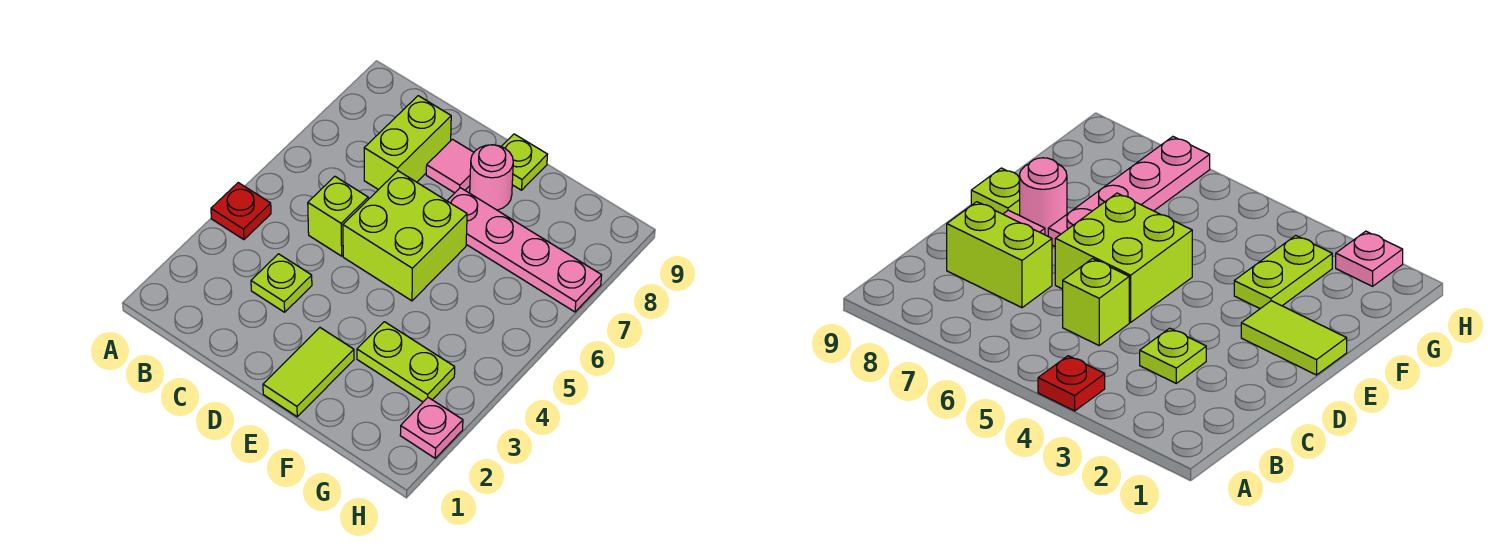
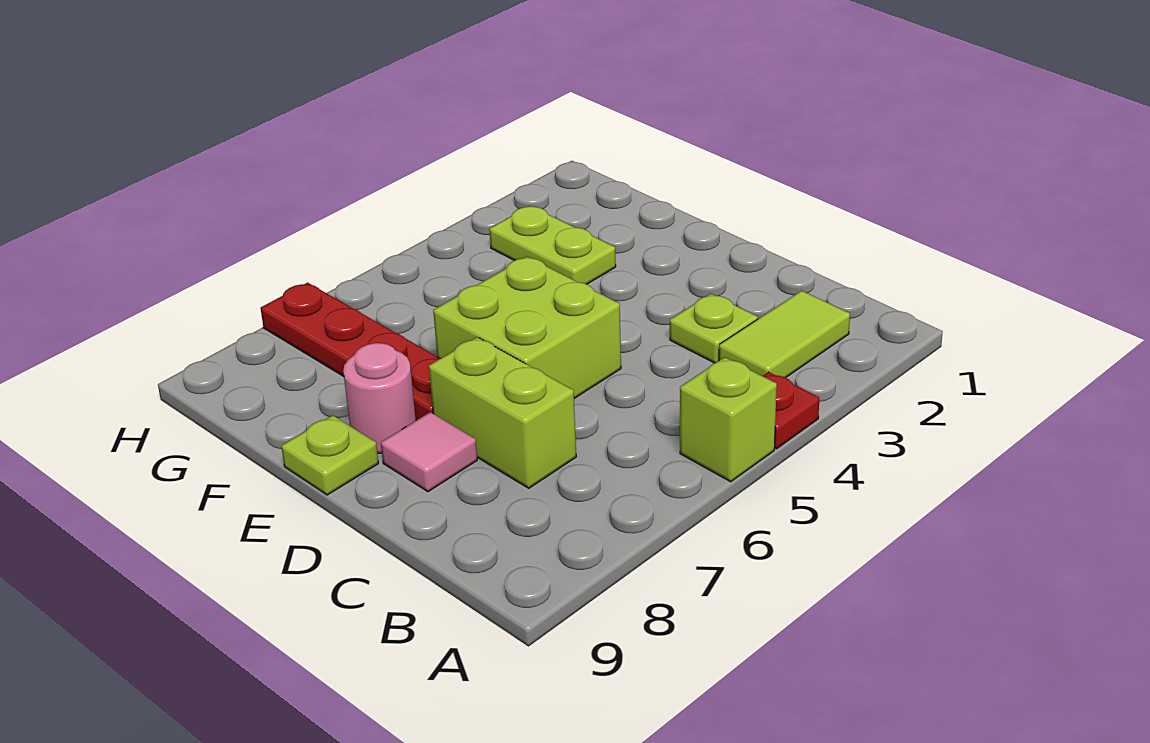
lime 1x1 brick [308,176,368,256] -> lime 1x1 brick moved to [680,357,777,482]
lime 1x2 brick [364,96,451,190] -> lime 1x2 brick turned to [429,337,576,488]
lime 1x2 tile [263,328,354,417] -> lime 1x2 tile moved to [719,291,850,378]
pink 1x4 plate [447,188,602,312] -> red 1x4 plate [261,283,440,420]
pink 1x1 plate [400,397,463,458] -> none

